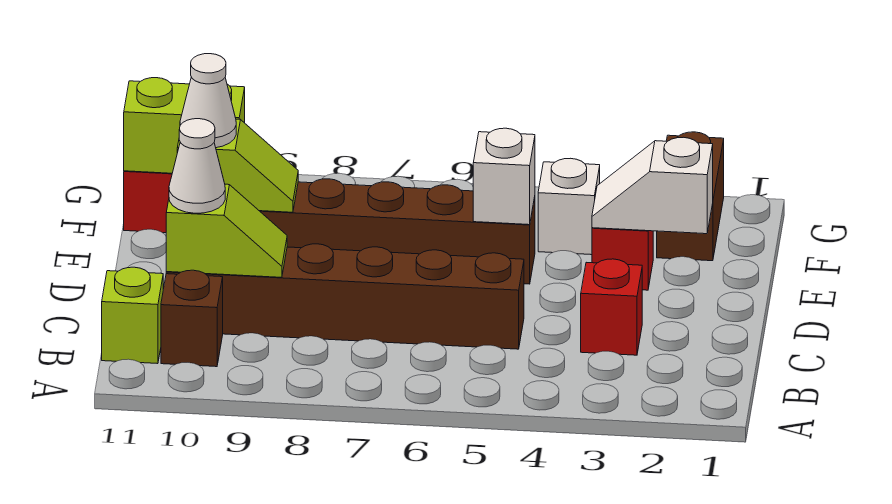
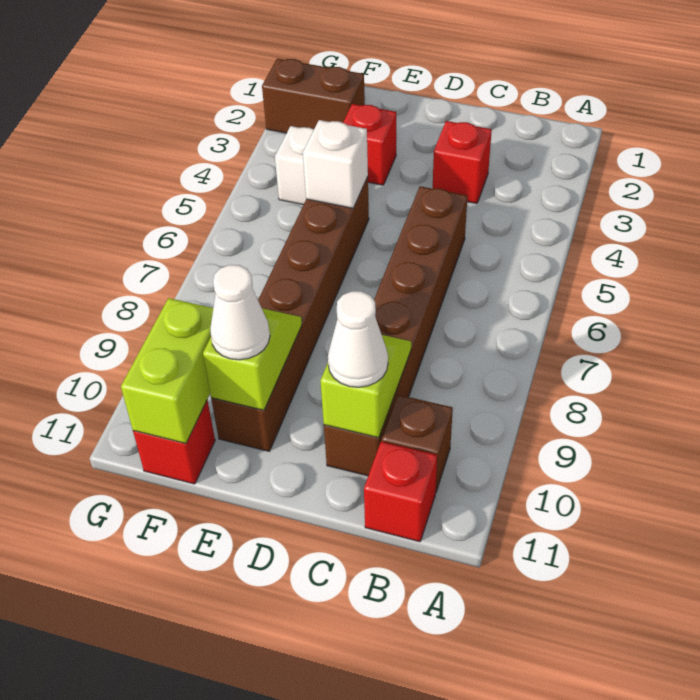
lime 1x1 brick [102,267,163,364] -> red 1x1 brick [364,441,437,542]
white 1x2 slope [592,137,713,234] -> none

